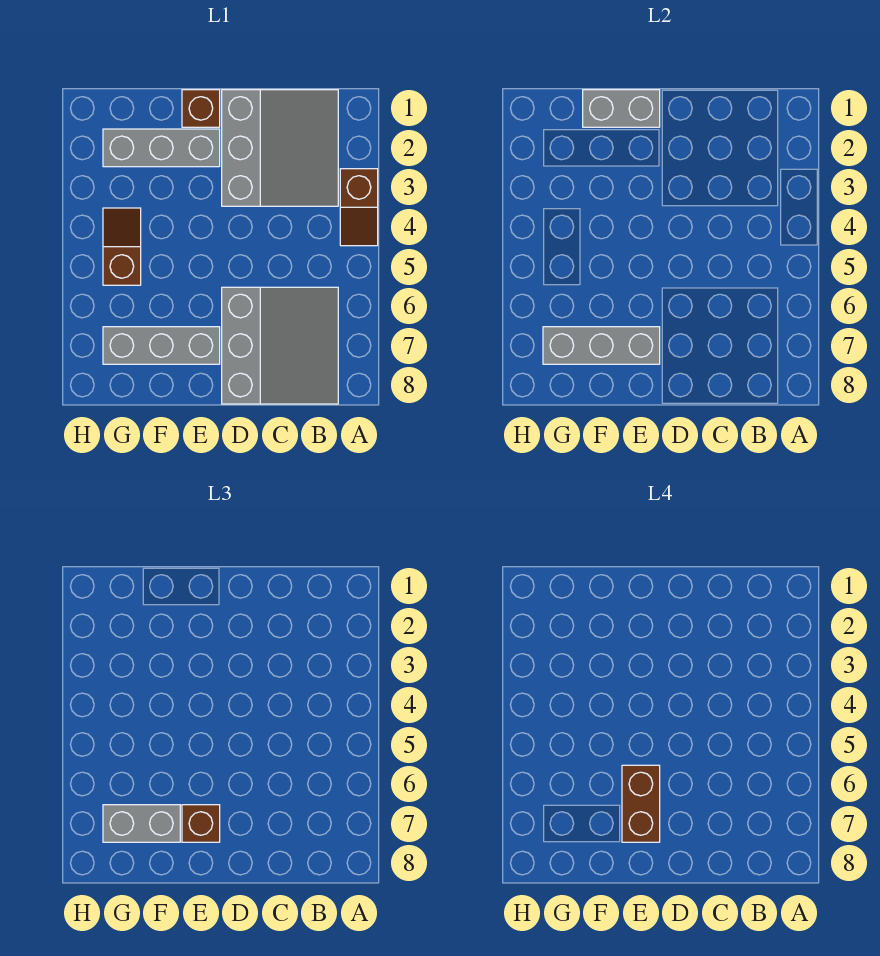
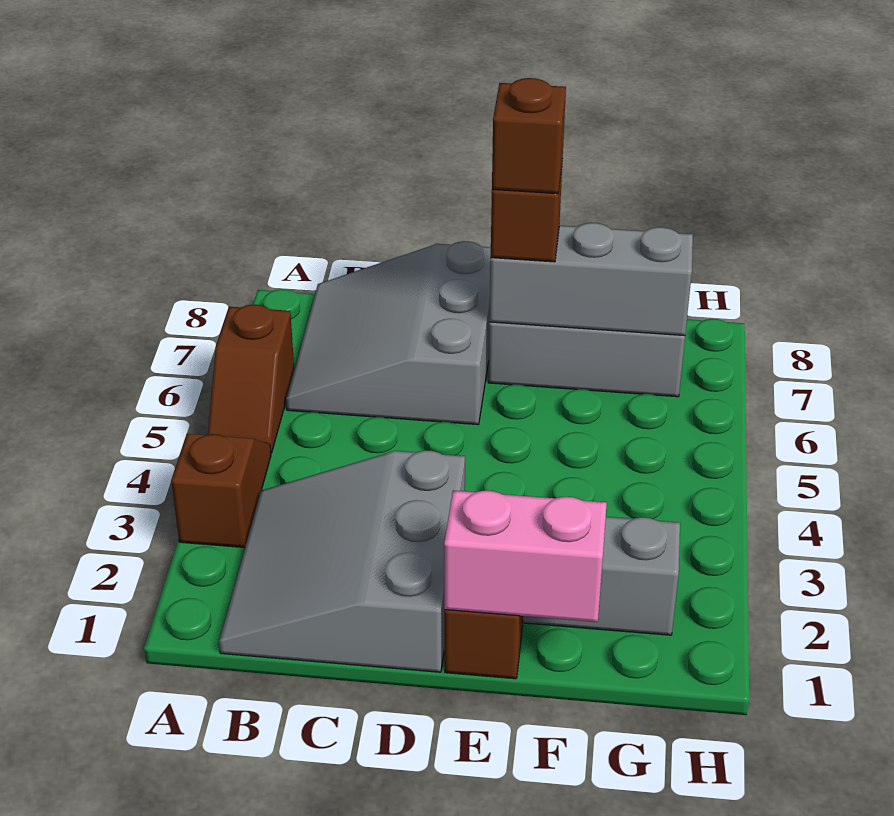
grey 1x2 brick [583,90,660,127] -> pink 1x2 brick [444,490,607,622]
brown 1x2 brick [622,765,660,842] -> brown 1x1 brick [492,78,566,194]
grey 1x2 brick [103,805,180,842] -> none
brown 1x2 slope [103,208,141,285] -> brown 1x2 slope moved to [208,305,294,453]

